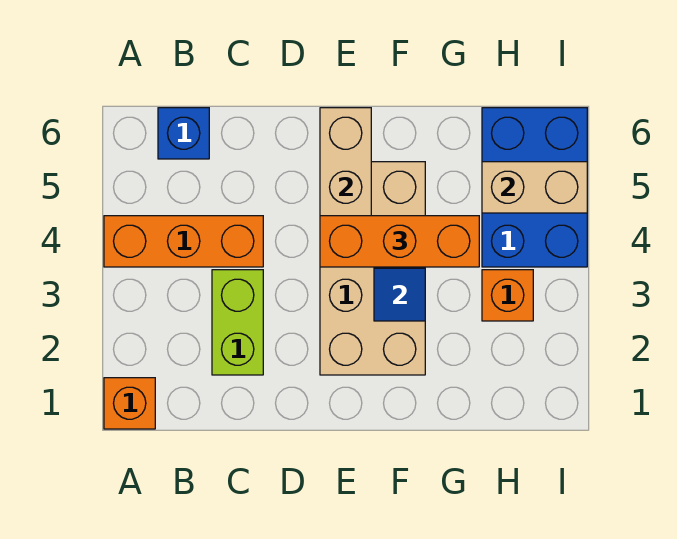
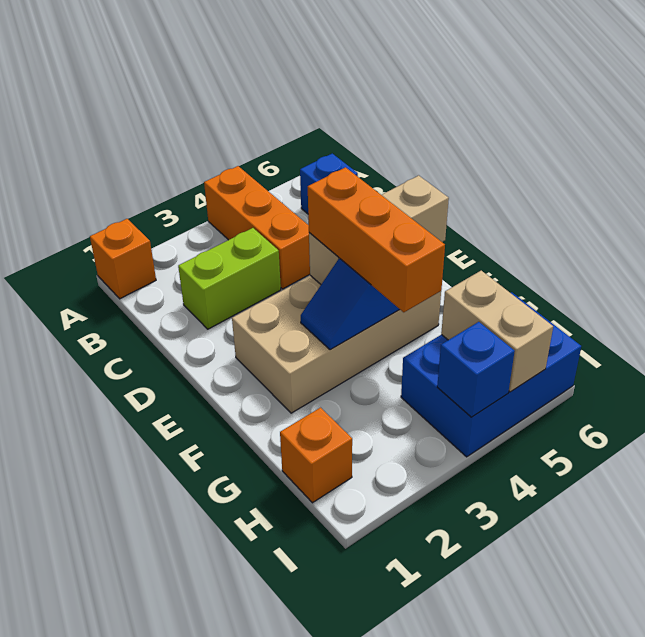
orange 1x1 brick [482,270,533,321] -> orange 1x1 brick moved to [280,408,352,503]
none -> blue 1x1 brick [437,322,515,417]

